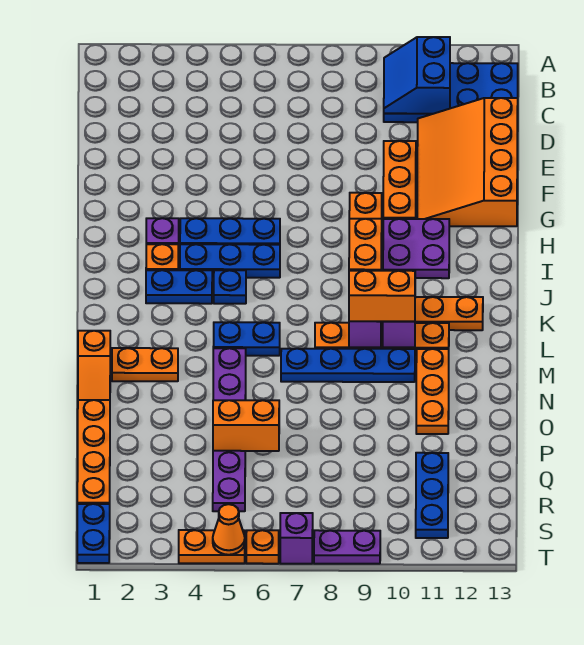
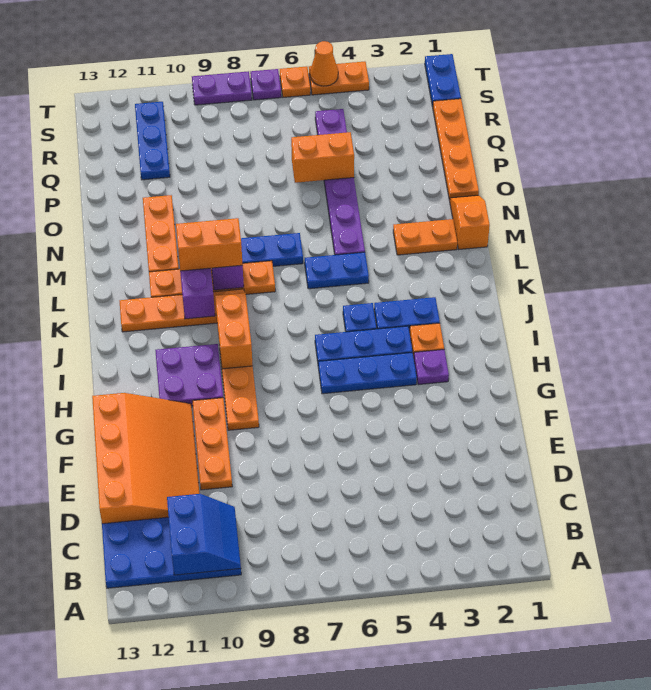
purple 1x1 brick [280,513,313,564] -> purple 1x1 plate [250,69,281,100]

